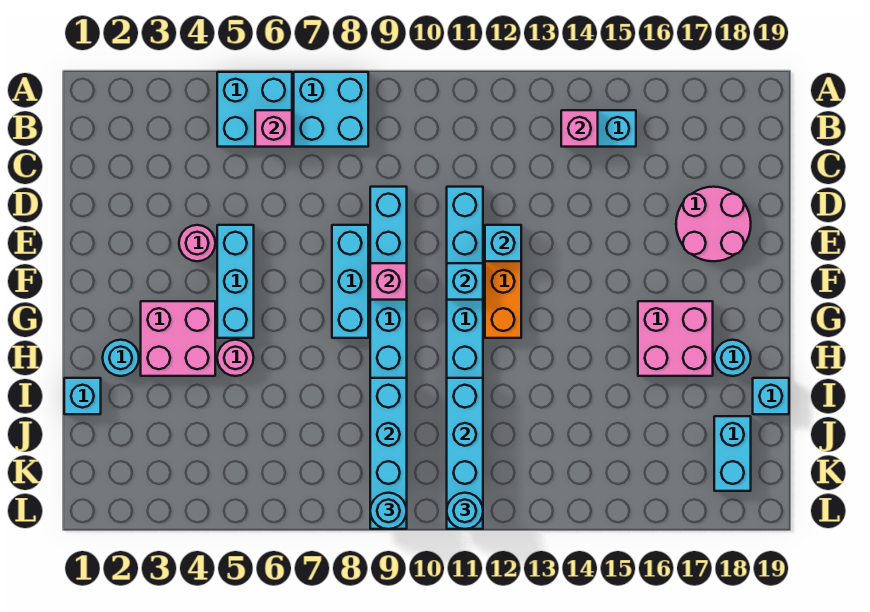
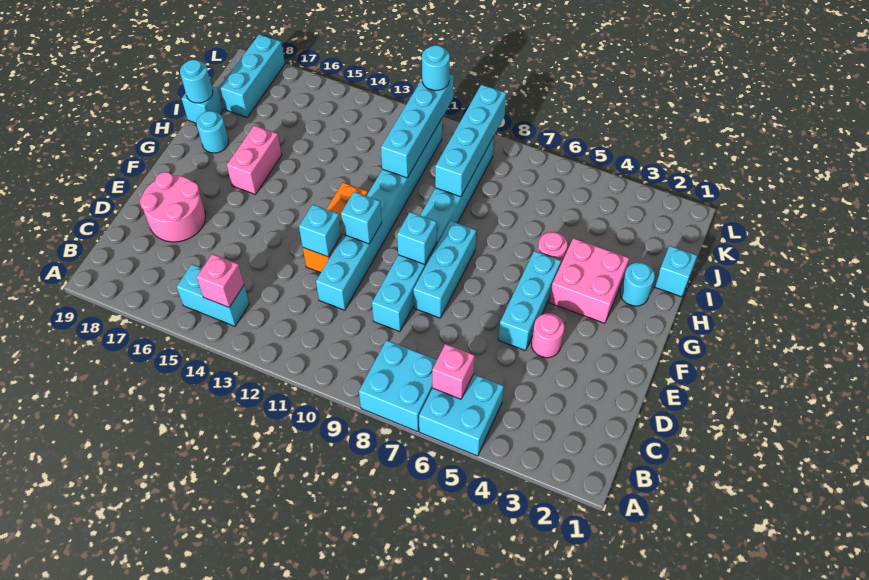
pink 1x1 brick [370,263,407,300] -> cyan 1x1 brick [397,212,437,265]
pink 2x2 brick [638,301,713,376] -> pink 1x2 brick [227,125,282,194]
cyan 1x2 brick [714,416,751,491] -> cyan 1x3 brick [220,34,285,117]
cyan 1x1 round brick [370,493,407,529] -> cyan 1x1 round brick moved to [180,60,213,103]

